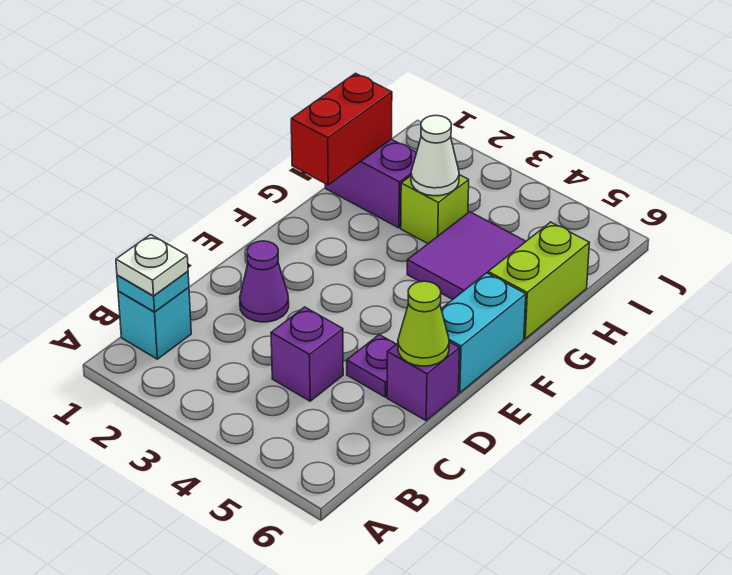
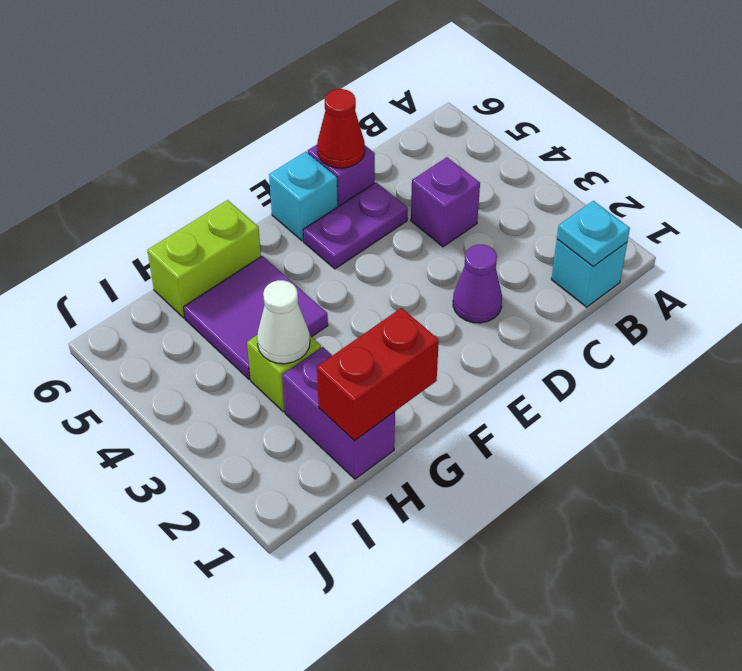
white 1x1 plate [116,235,188,296] -> none
purple 1x1 plate [347,335,396,397] -> purple 1x2 plate [303,182,408,269]
lime 1x1 cone [398,281,449,366] -> red 1x1 cone [317,89,365,168]
cyan 1x2 brick [441,273,526,393] -> cyan 1x1 brick [269,152,338,241]

